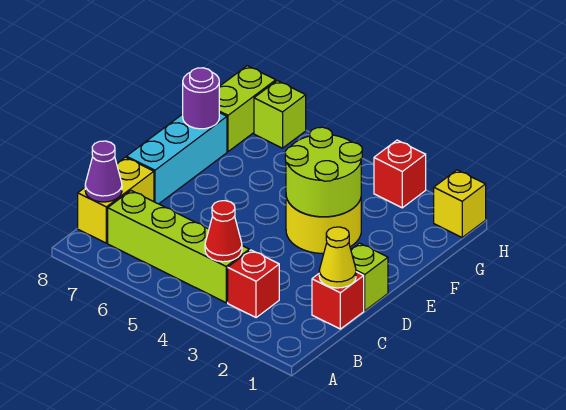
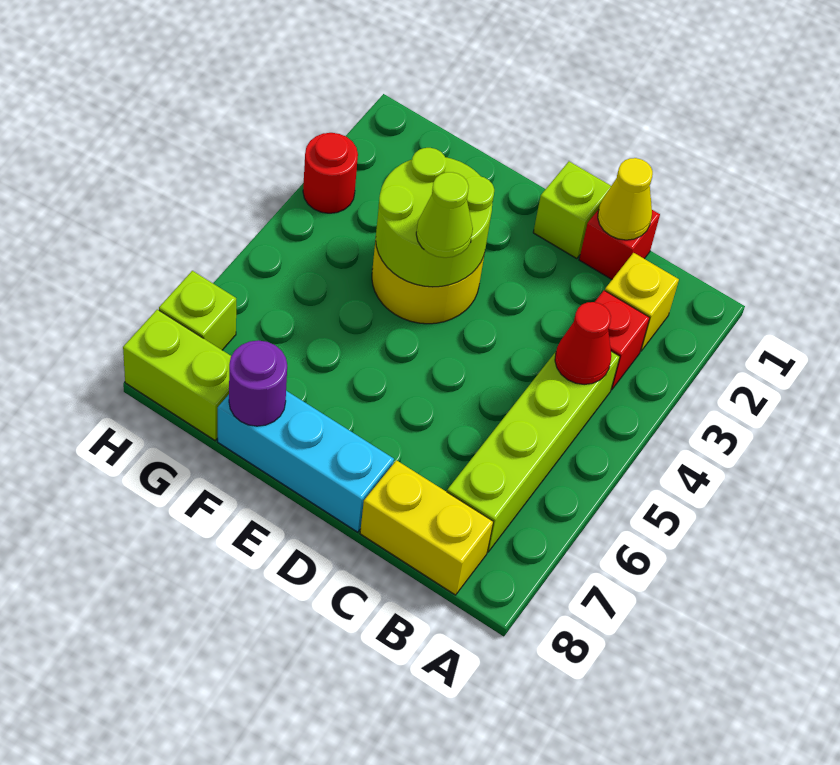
purple 1x1 cone [85,141,122,202] -> none
none -> lime 1x1 cone [416,172,473,258]
yellow 1x1 brick [434,170,486,237] -> yellow 1x1 brick moved to [605,253,679,351]
red 1x1 brick [374,140,426,208] -> red 1x1 round brick [303,133,358,213]

